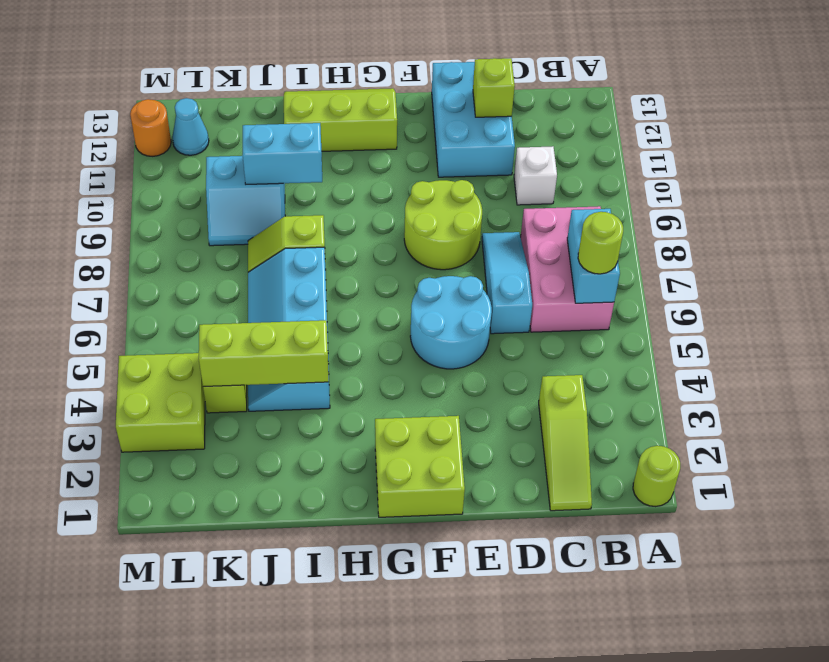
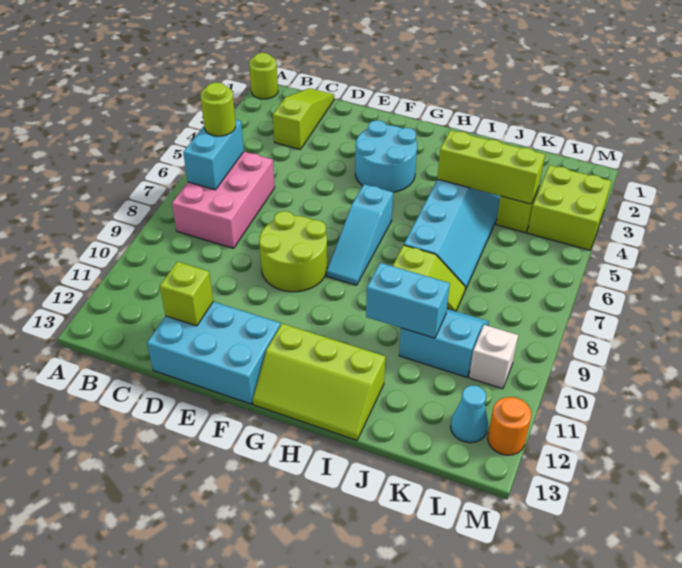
white 1x1 brick [514,146,557,205] -> white 1x1 brick moved to [469,325,518,389]
cyan 1x3 slope [482,232,532,334] -> cyan 1x3 slope moved to [327,184,393,285]
cyan 2x3 brick [432,62,515,177] -> cyan 2x3 brick turned to [147,302,280,404]
cyan 2x2 round brick [410,276,492,369] -> cyan 2x2 round brick moved to [355,120,417,192]
lime 2x2 brick [375,416,465,517] -> none

